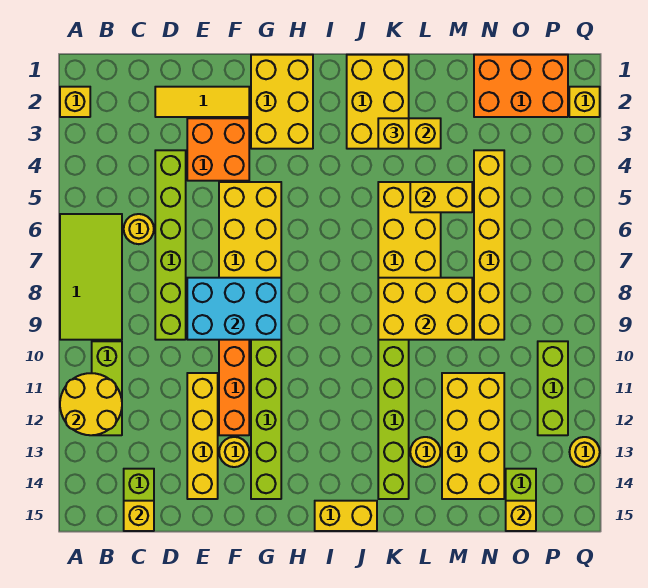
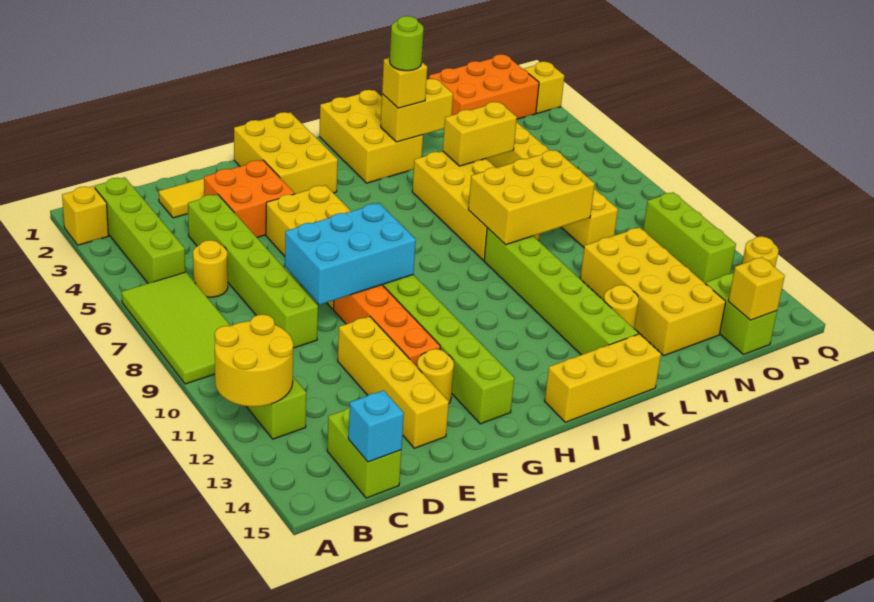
none -> lime 1x4 brick [95,177,185,283]
yellow 1x1 brick [124,501,154,531] -> cyan 1x1 brick [348,390,404,462]
yellow 1x2 brick [315,501,377,531] -> yellow 1x3 brick [545,334,661,422]
none -> lime 1x1 round brick [390,16,424,71]

